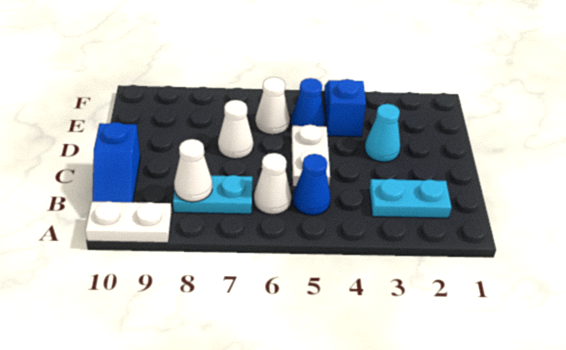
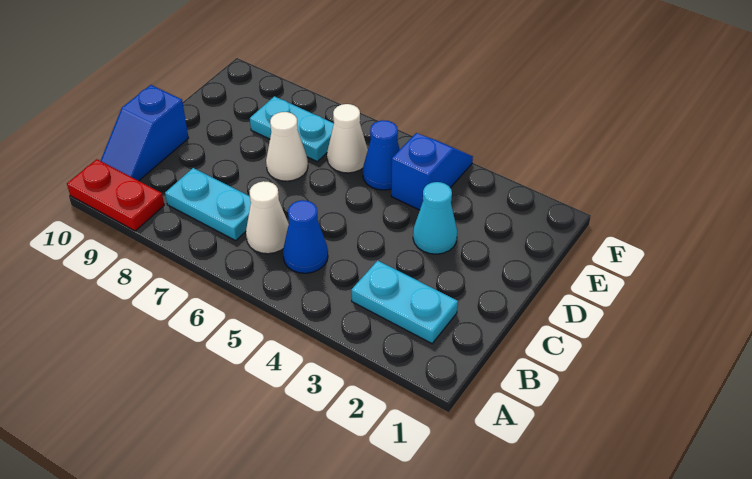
white 1x2 plate [85,201,172,243] -> red 1x2 plate [67,159,164,231]
white 1x1 cone [174,139,212,202] -> none
white 1x2 plate [291,125,330,187] -> none
none -> cyan 1x2 plate [250,96,334,161]

